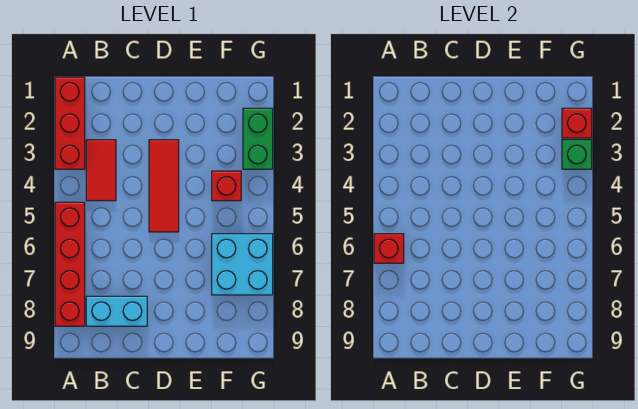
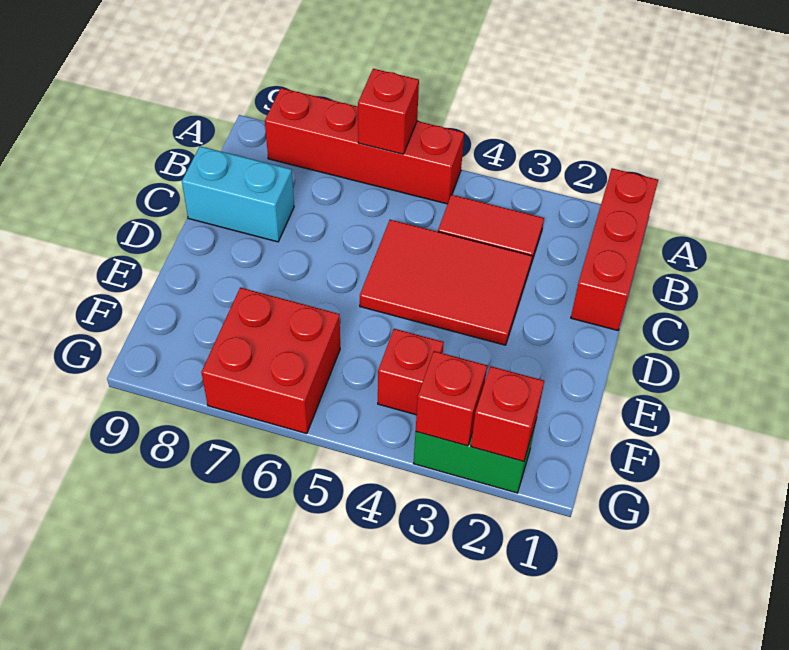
red 1x3 brick [55,77,85,169] -> red 1x3 brick turned to [571,168,658,330]
cyan 1x2 brick [86,296,147,326] -> cyan 1x2 brick turned to [182,146,294,242]
red 1x3 tile [149,140,179,232] -> red 2x3 tile [360,220,532,345]
cyan 2x2 brick [212,234,273,295] -> red 2x2 brick [201,287,340,434]
green 1x1 brick [562,140,592,169] -> red 1x1 brick [416,351,487,446]

